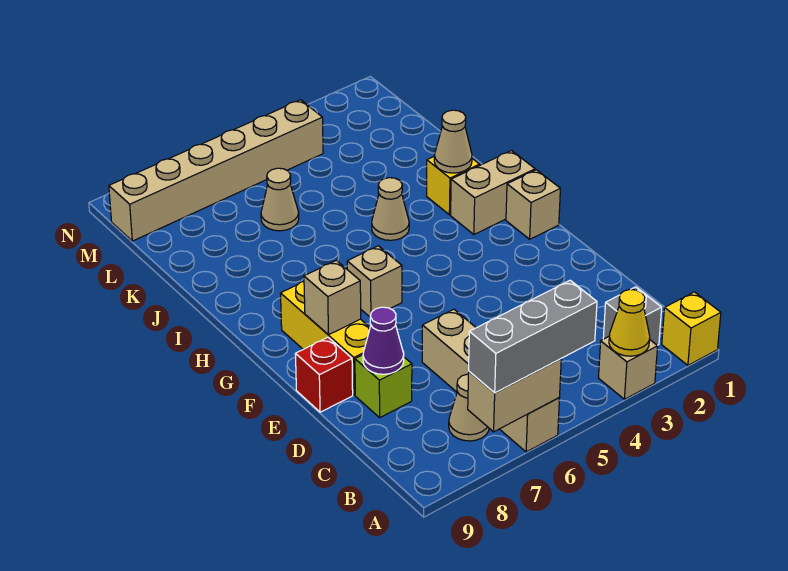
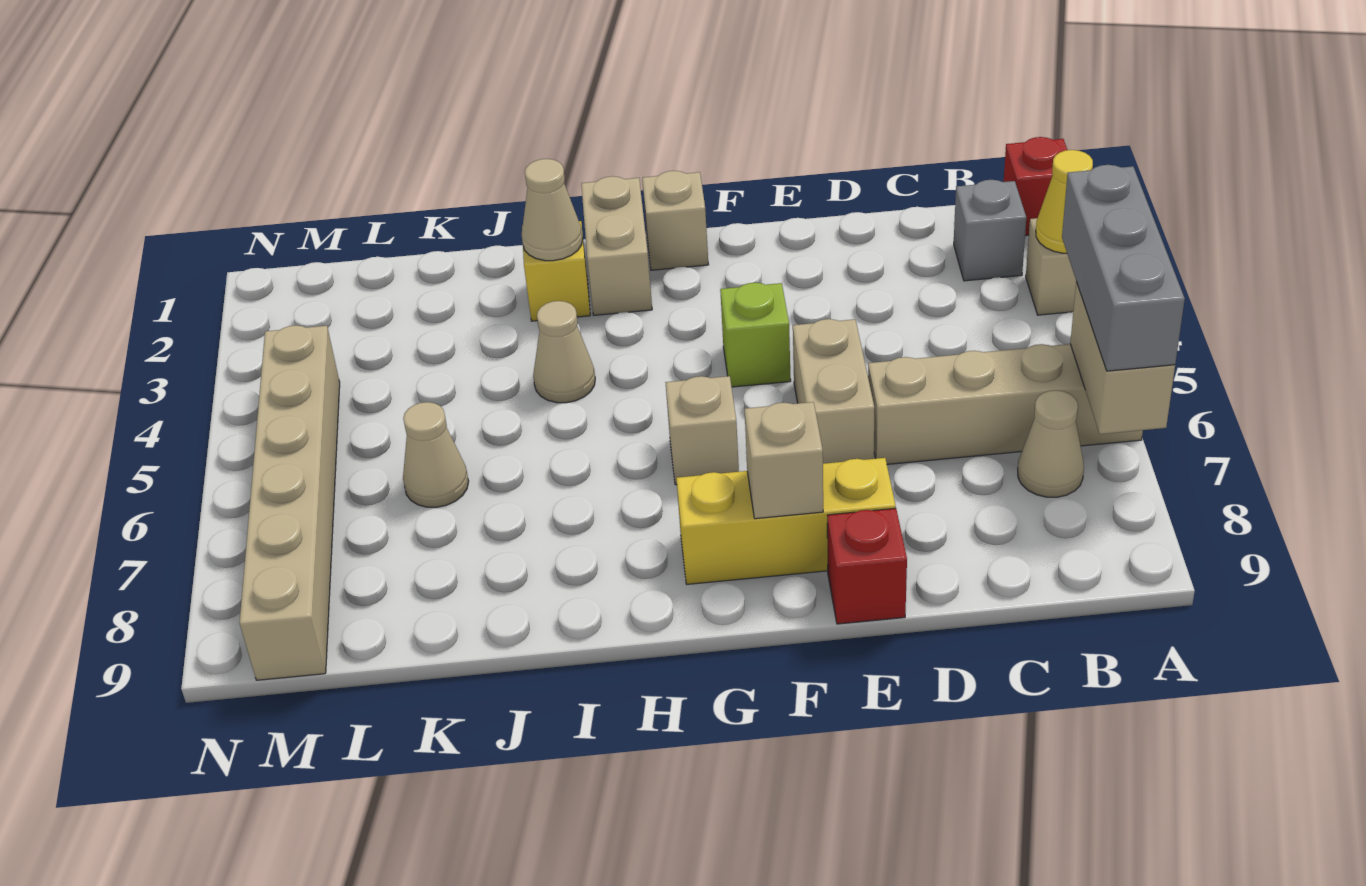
yellow 1x1 brick [662,292,721,365] -> red 1x1 brick [1004,137,1067,236]
lime 1x1 brick [355,355,412,417] -> lime 1x1 brick moved to [720,283,791,387]
purple 1x1 cone [363,307,404,374] -> none
none -> tan 1x2 brick [793,319,874,464]

